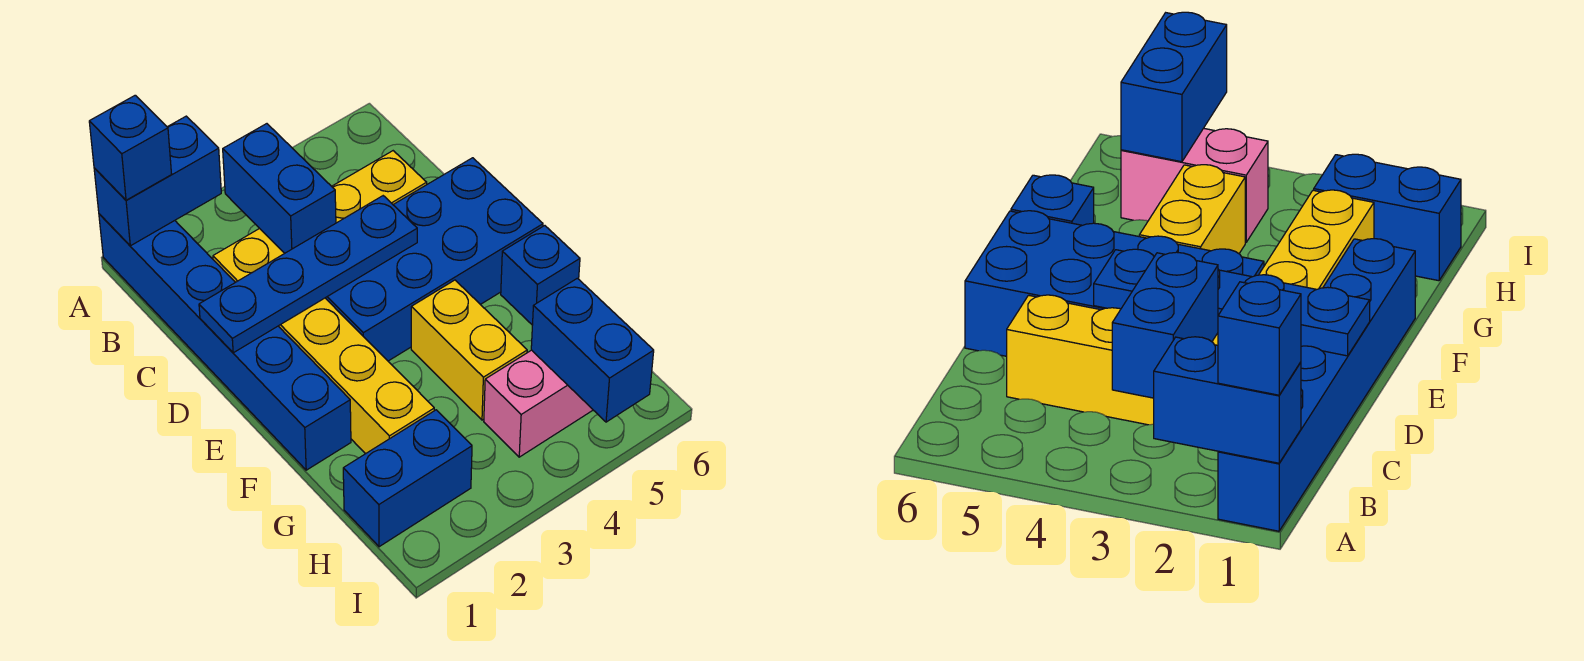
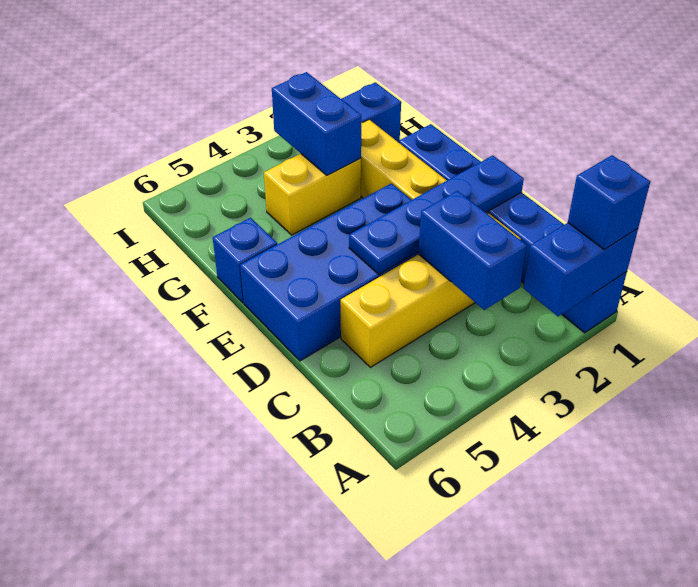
yellow 1x2 brick [411,280,527,420] -> yellow 1x2 brick turned to [264,154,361,235]
pink 1x2 brick [484,350,593,457] -> none
blue 1x2 brick [531,278,654,422] -> blue 1x2 brick moved to [272,72,361,175]

